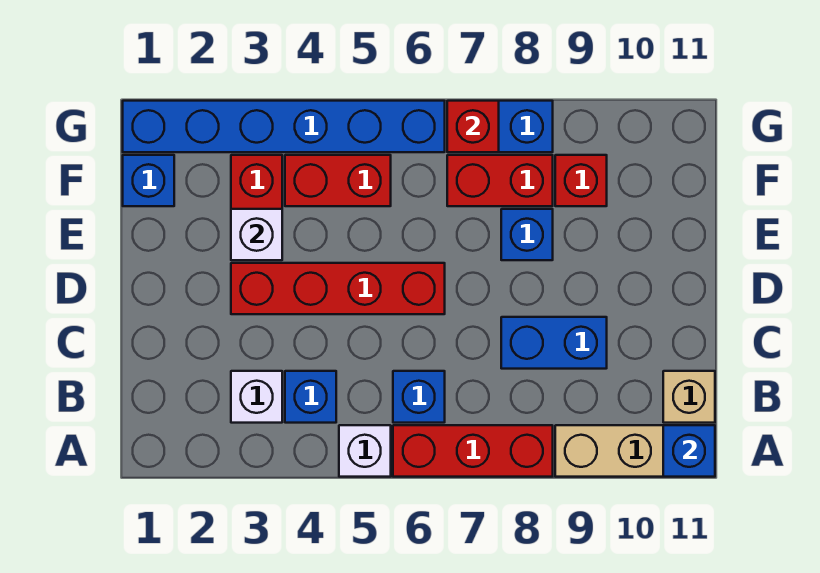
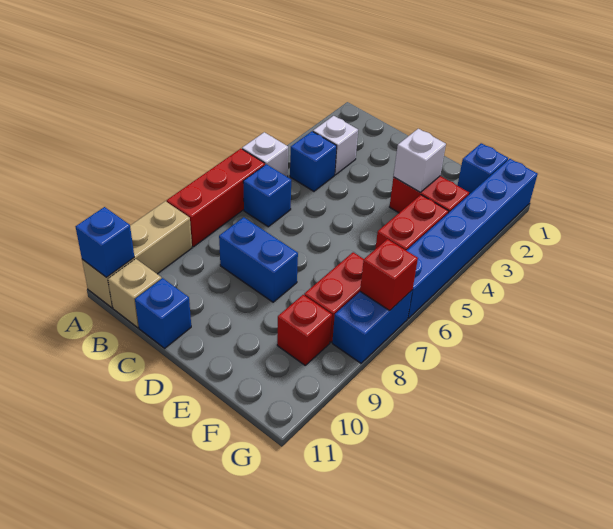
blue 1x2 brick [501,317,607,369] -> blue 1x2 brick turned to [219,217,298,302]
red 1x4 brick [231,263,445,314] -> none
blue 1x1 brick [501,209,553,260] -> blue 1x1 brick moved to [135,278,191,348]

